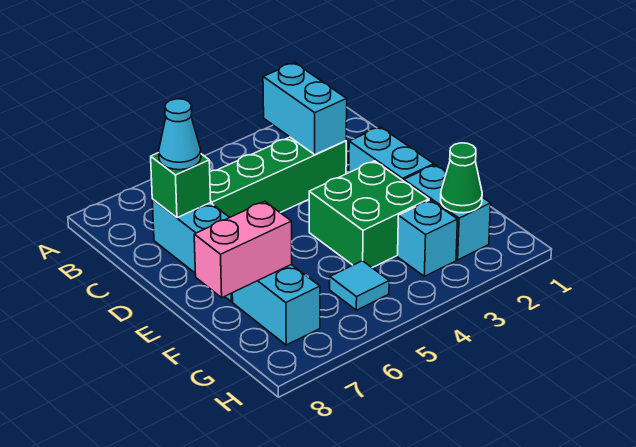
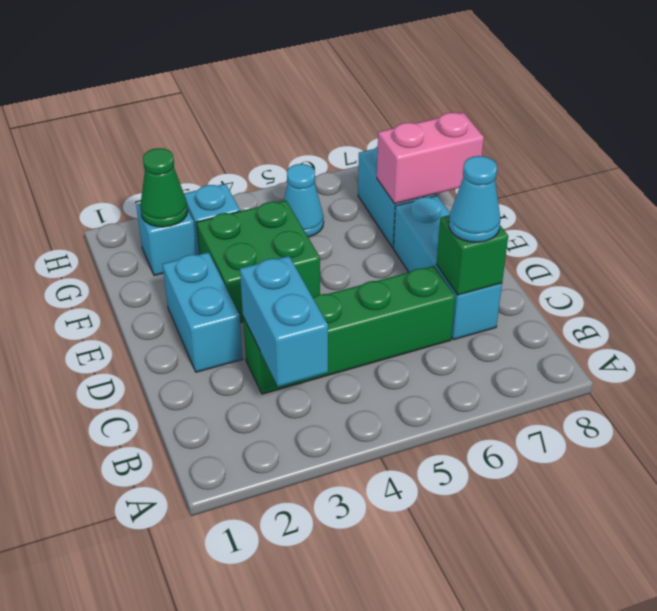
cyan 1x2 brick [404,165,491,260] -> cyan 1x1 brick [136,204,197,276]
cyan 1x1 tile [330,261,389,310] -> cyan 1x1 cone [284,164,324,237]

